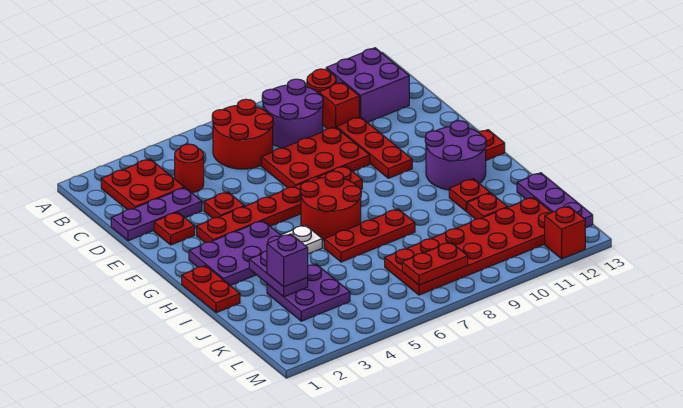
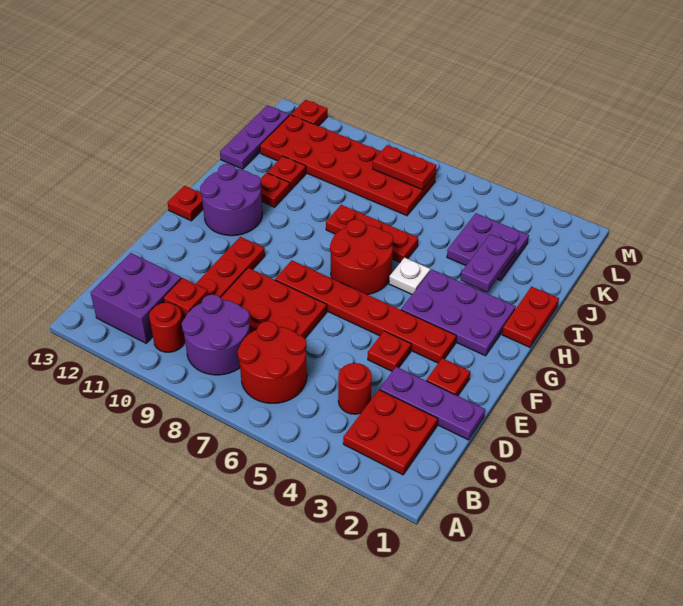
purple 1x1 brick [267,234,308,287] -> none
red 1x1 brick [545,206,585,259] -> red 1x1 plate [291,100,328,126]

